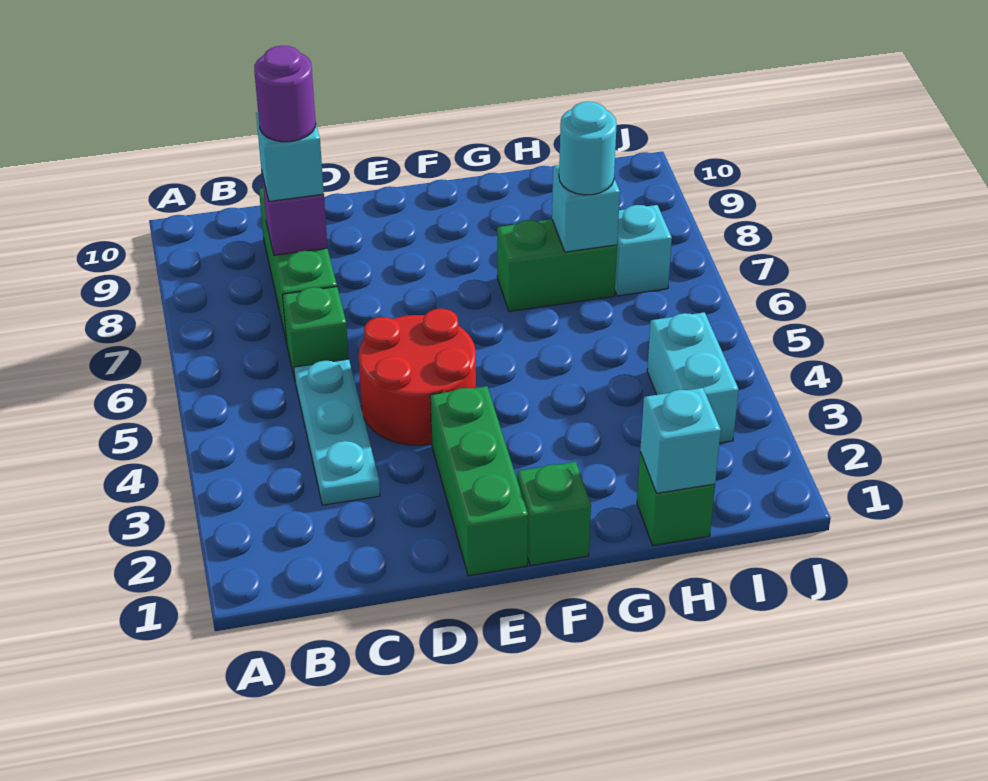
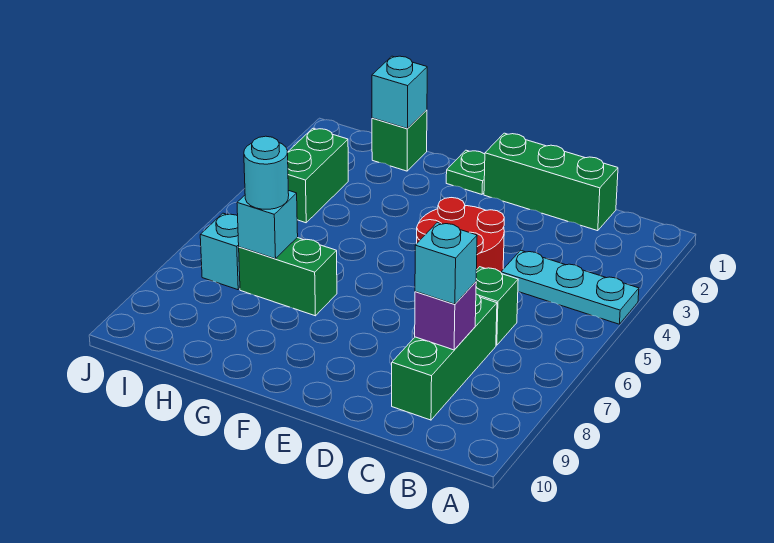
cyan 1x3 plate [294,359,380,505] -> cyan 1x3 plate turned to [501,250,639,324]
purple 1x1 round brick [254,46,316,142] -> none
green 1x3 brick [430,386,528,576] -> green 1x3 brick turned to [484,133,618,231]
green 1x1 brick [517,462,591,566] -> green 1x1 plate [446,150,485,194]
cyan 1x2 brick [647,312,739,443] -> green 1x2 brick [288,128,348,223]

